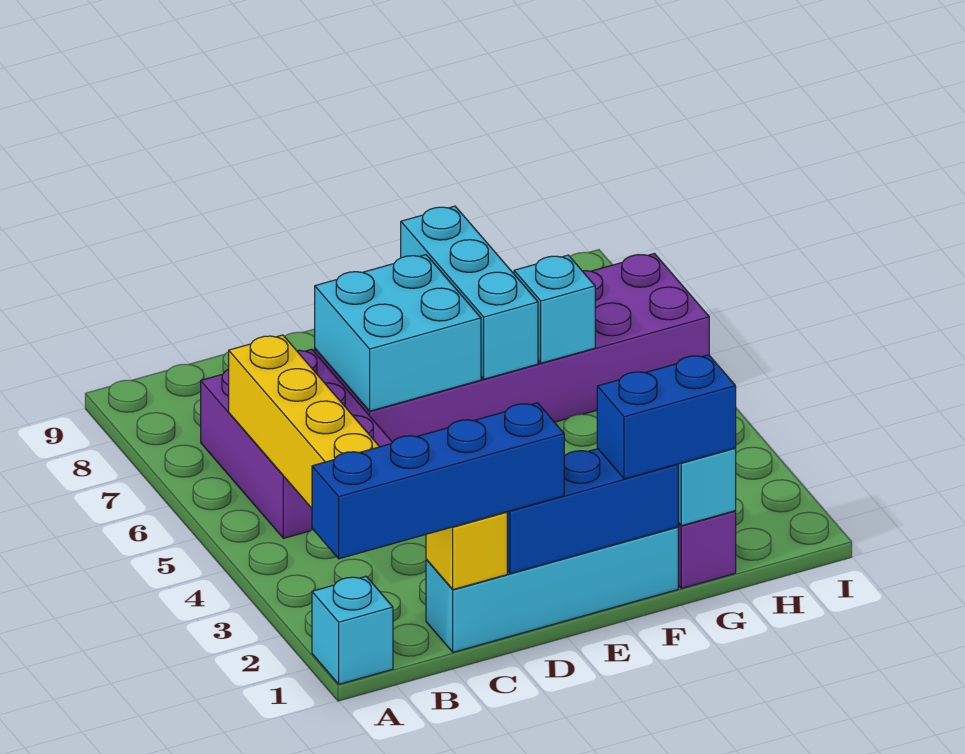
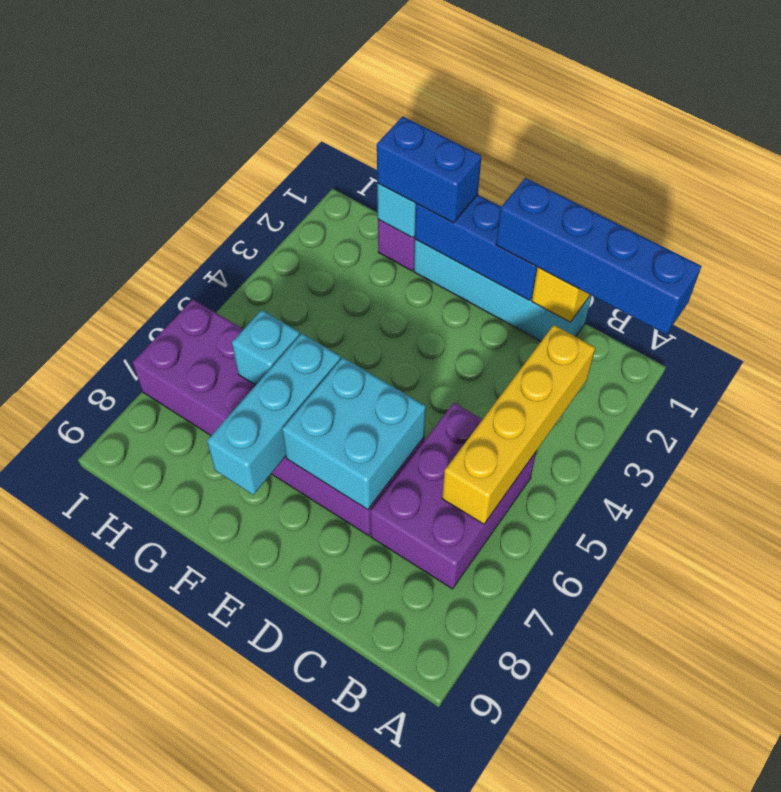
cyan 1x1 brick [312,576,393,684] -> none

